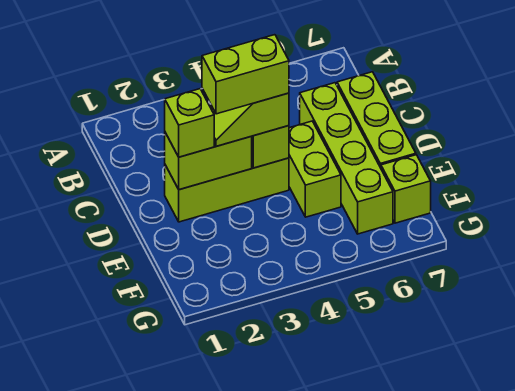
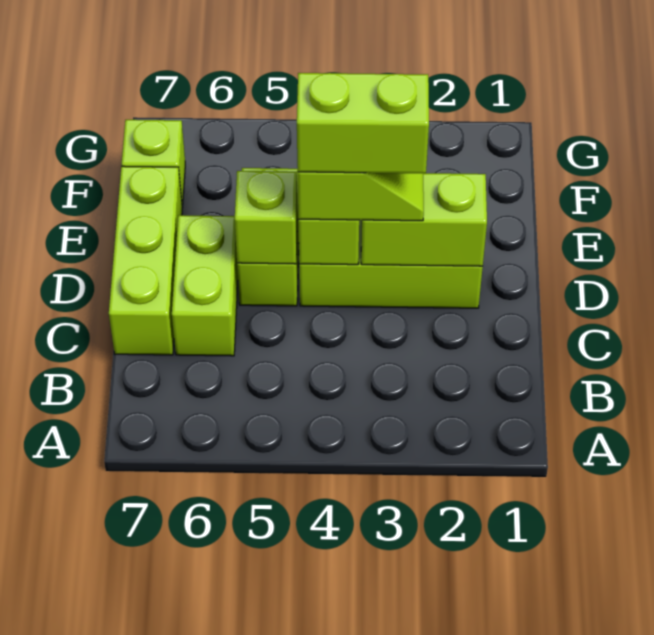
lime 1x4 brick [300,83,393,234] -> lime 1x2 brick [172,215,238,356]
lime 1x1 brick [165,89,214,157] -> lime 1x1 brick moved to [235,171,298,264]

